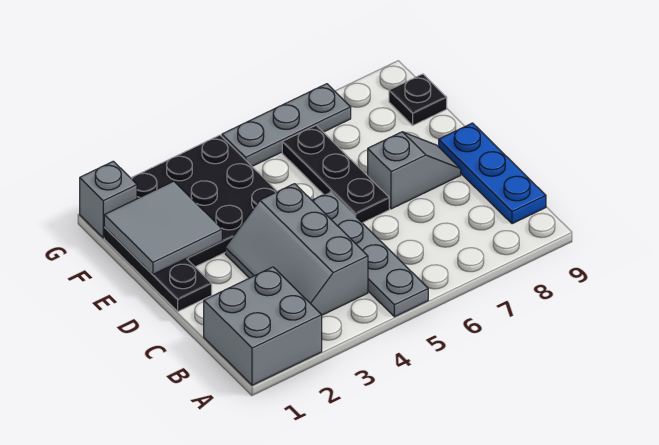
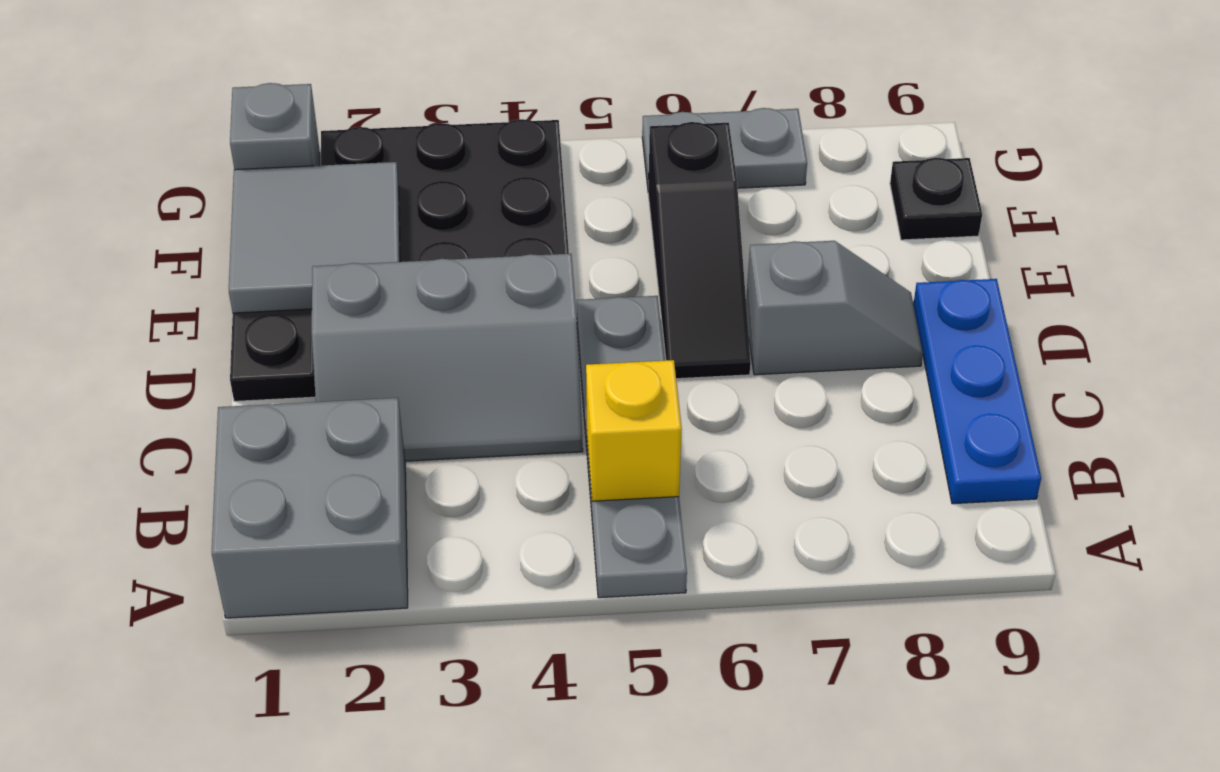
grey 2x3 slope [225,184,368,315] -> grey 2x3 slope turned to [312,254,583,461]
none -> yellow 1x1 brick [586,360,682,501]
black 1x3 plate [282,126,389,223] -> black 1x3 slope [648,122,751,379]
grey 1x3 plate [222,84,351,166] -> grey 1x2 plate [642,108,807,192]

